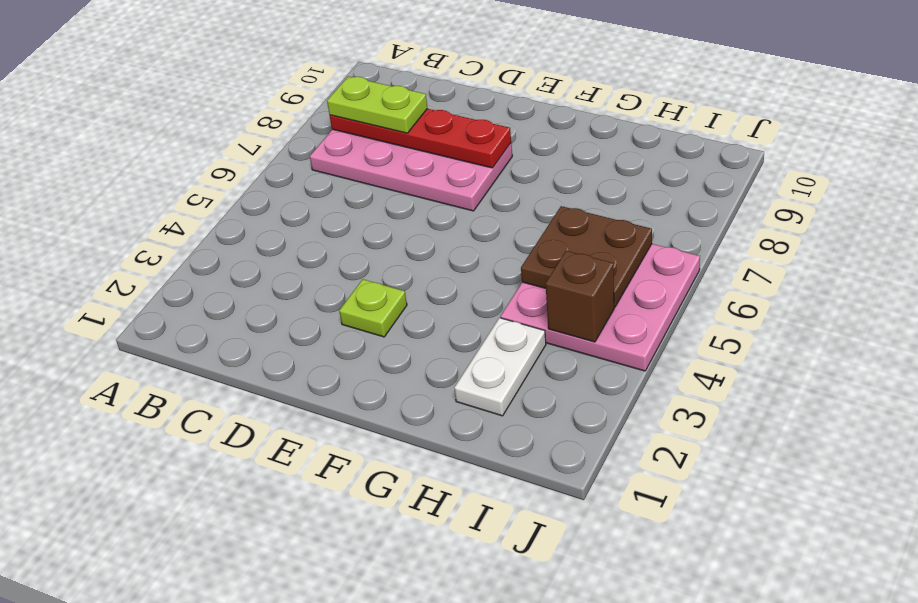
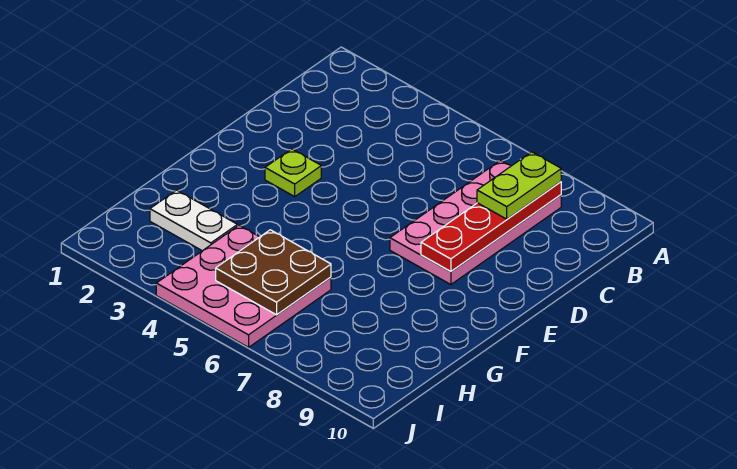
brown 1x1 brick [546,251,614,342] -> none

